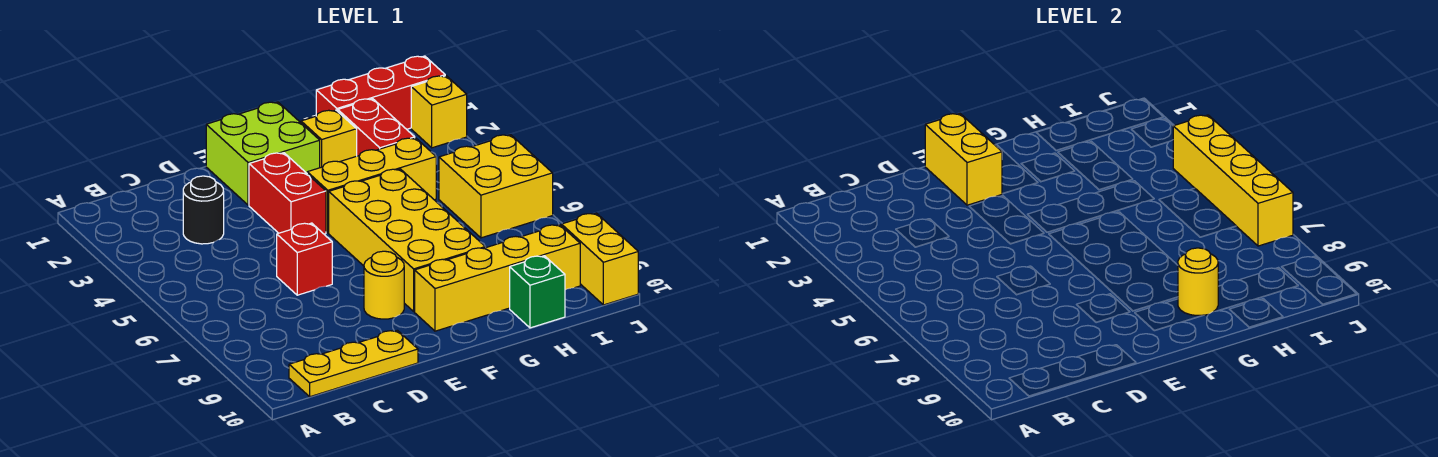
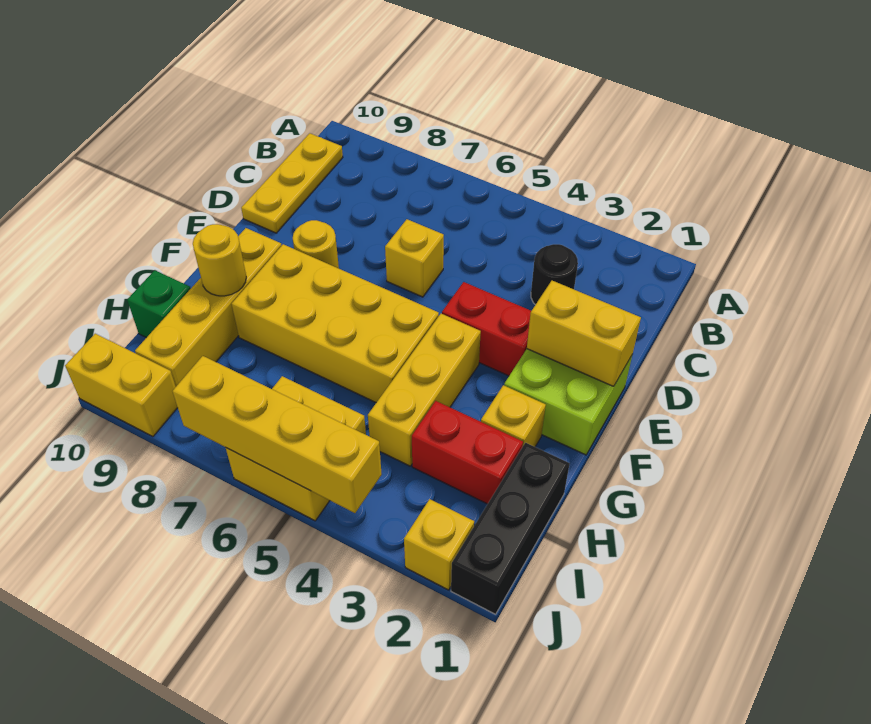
red 1x1 brick [277,223,332,295] -> yellow 1x1 brick [385,219,444,297]
red 1x3 brick [316,56,445,129] -> black 1x3 brick [451,443,570,614]

